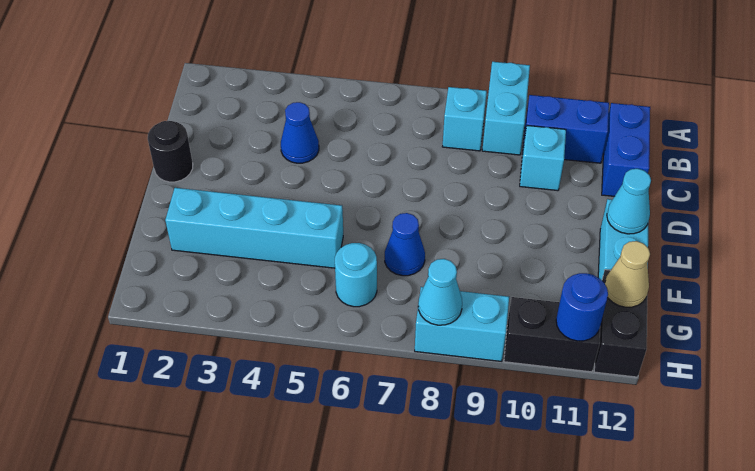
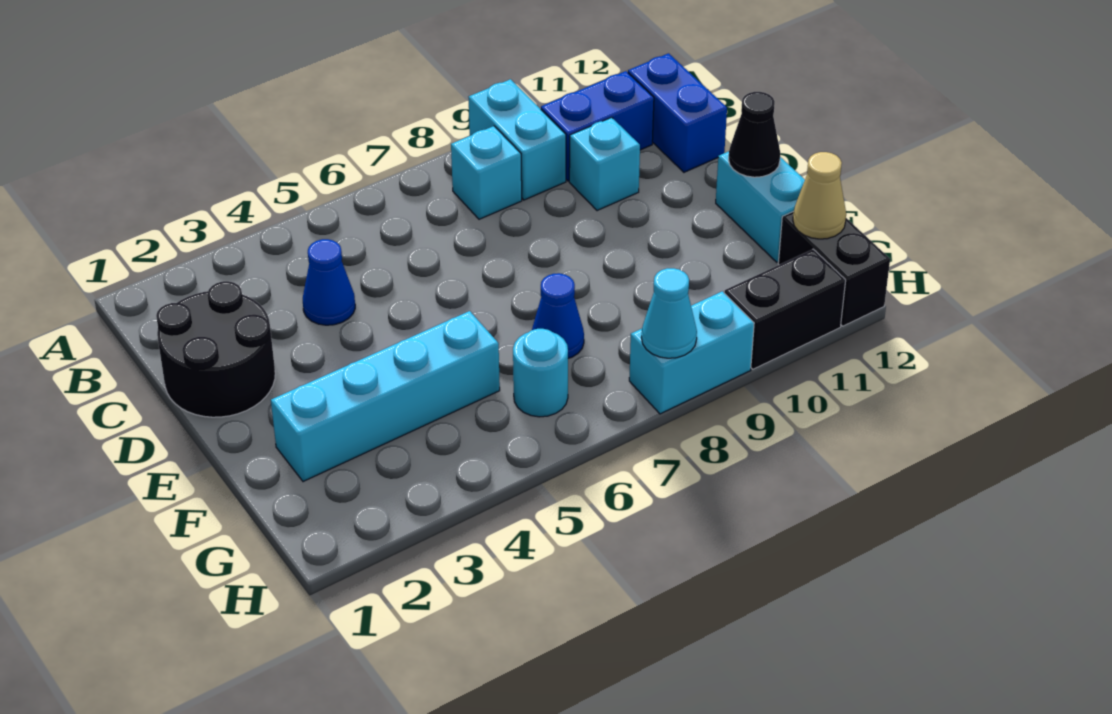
black 1x1 round brick [148,121,193,182] -> black 2x2 round brick [156,281,275,417]
cyan 1x1 cone [607,169,651,234] -> black 1x1 cone [729,92,780,177]
blue 1x1 round brick [556,273,608,341] -> none

